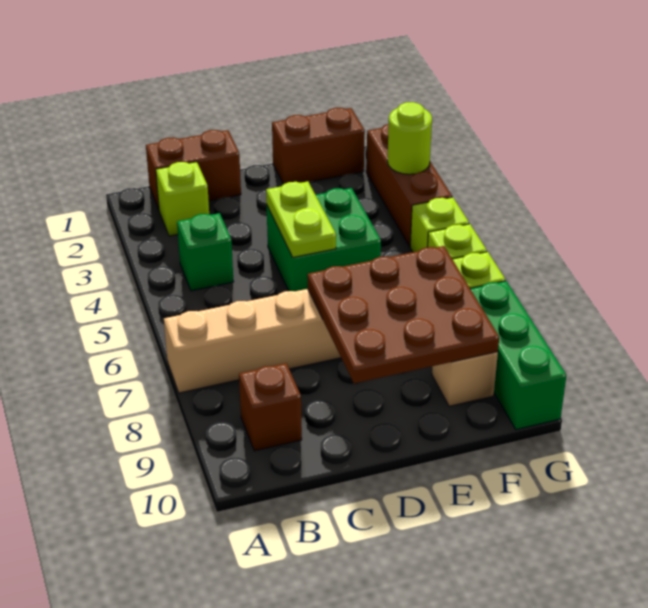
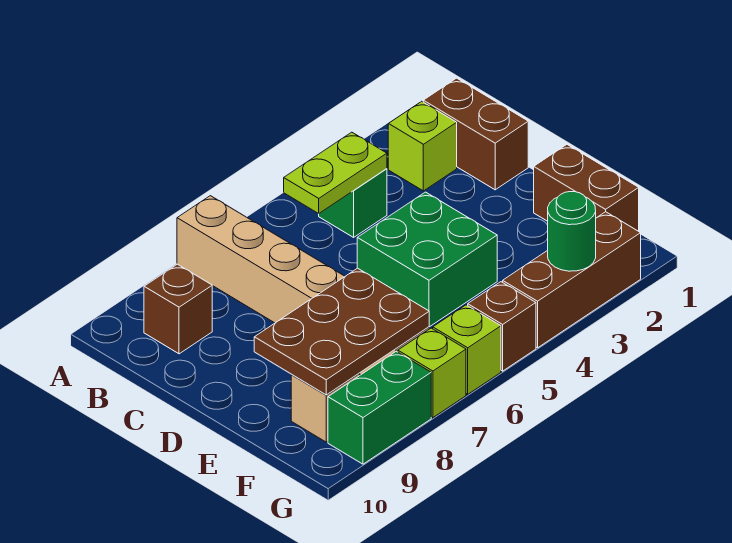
lime 1x2 plate [266,181,336,257] -> lime 1x2 plate moved to [284,132,387,214]
brown 3x3 plate [307,246,499,384] -> brown 2x3 plate [254,268,429,395]
lime 1x1 round brick [387,102,432,174] -> green 1x1 round brick [548,192,596,271]
lime 1x1 brick [410,197,469,252] -> brown 1x1 brick [468,282,536,371]
green 1x3 brick [470,281,567,430] -> green 1x2 brick [328,351,431,464]

